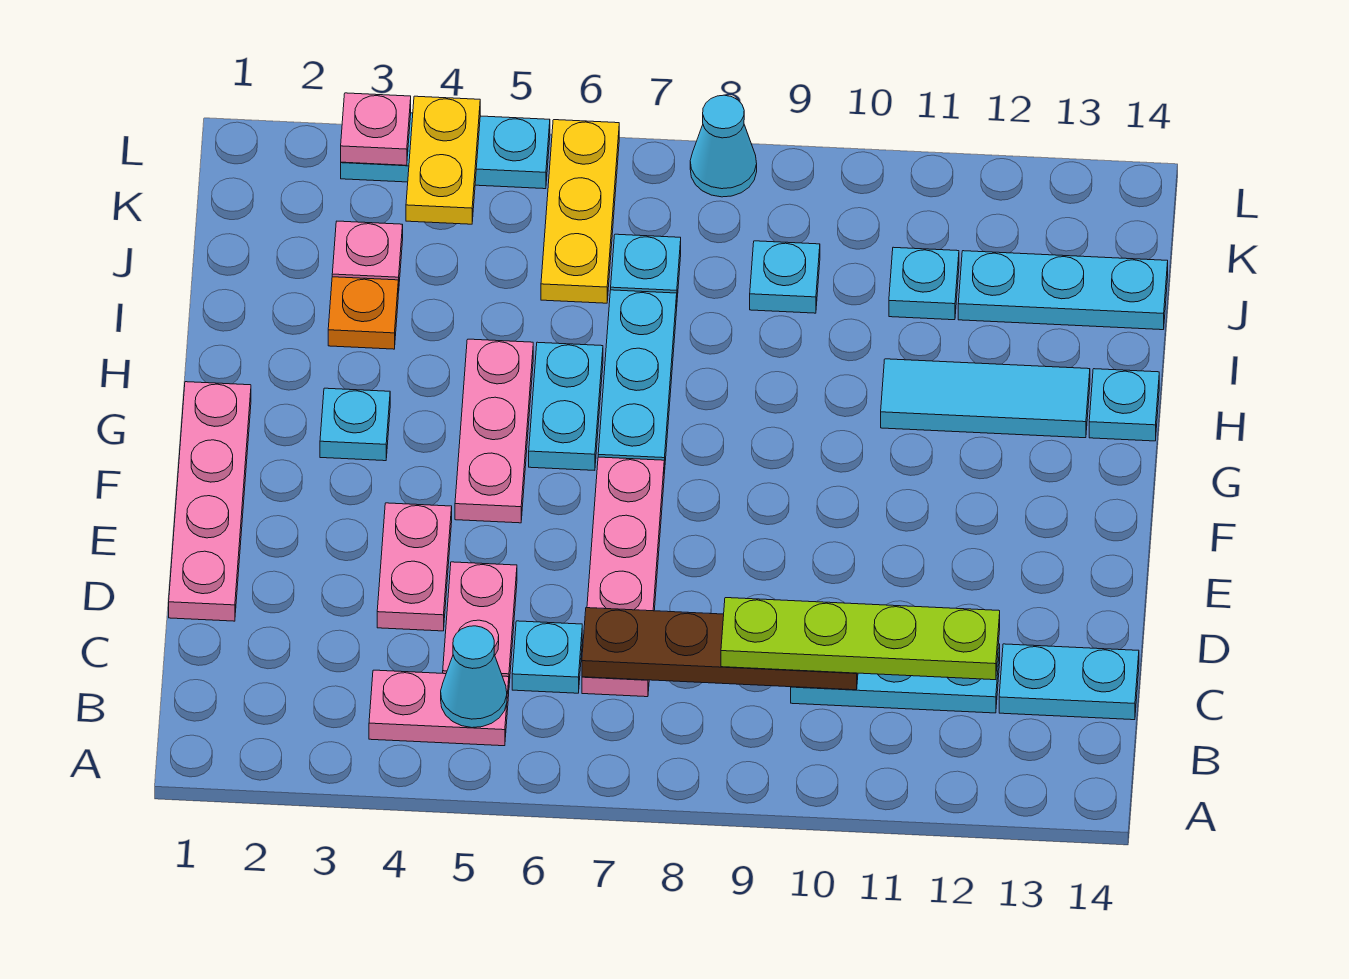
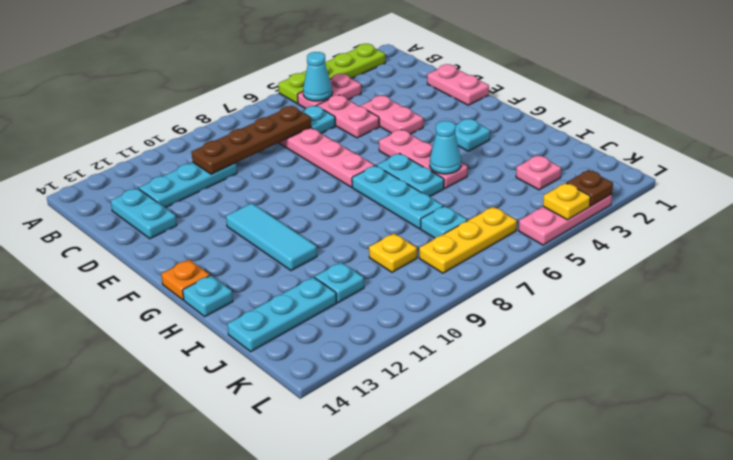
lime 1x4 plate [721,598,1000,680] -> lime 1x4 plate moved to [278,44,385,103]
cyan 1x2 plate [999,644,1139,720] -> cyan 1x2 plate turned to [111,188,177,239]
pink 1x4 plate [169,382,251,621] -> pink 1x2 plate [427,64,489,105]
cyan 1x3 tile [881,359,1090,438] -> cyan 1x3 tile turned to [226,203,317,271]
orange 1x1 plate [328,277,398,349] -> orange 1x1 plate moved to [161,260,210,300]
yellow 1x3 plate [541,120,619,303] -> yellow 1x3 plate turned to [419,207,517,273]
cyan 1x1 plate [750,241,820,313] -> yellow 1x1 plate [369,233,417,272]
yellow 1x2 plate [406,96,480,224] -> yellow 1x1 plate [543,183,590,220]
cyan 1x3 plate [341,113,550,189] -> pink 1x3 plate [519,194,612,245]
pink 1x1 plate [341,93,411,165] -> brown 1x1 plate [567,170,613,206]
cyan 1x1 cone [690,95,757,197] -> cyan 1x1 cone moved to [430,121,461,174]

